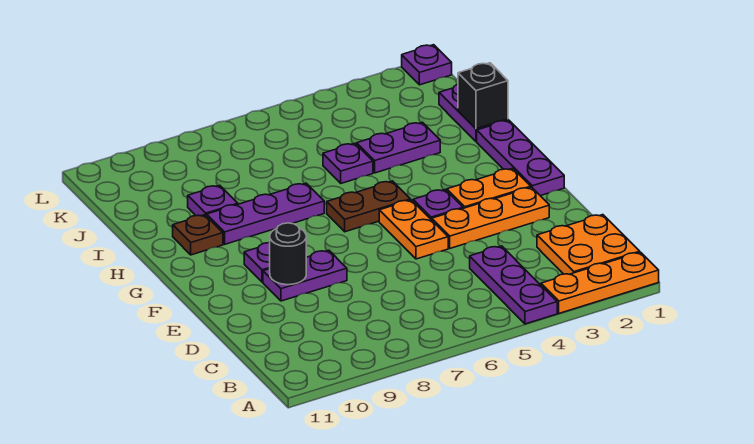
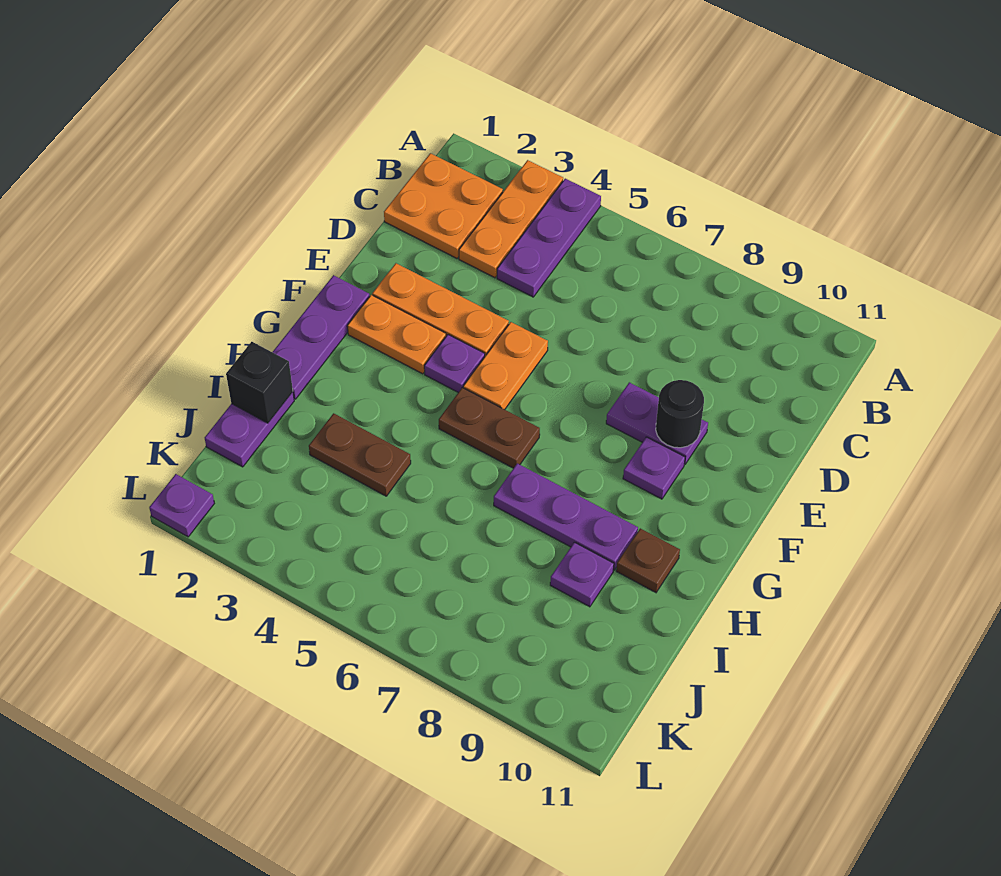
orange 1x3 plate [541,252,659,313] -> orange 1x3 plate turned to [459,160,563,278]
purple 1x2 plate [357,122,440,173] -> brown 1x2 plate [309,413,411,496]
purple 1x1 plate [323,143,373,183] -> none

